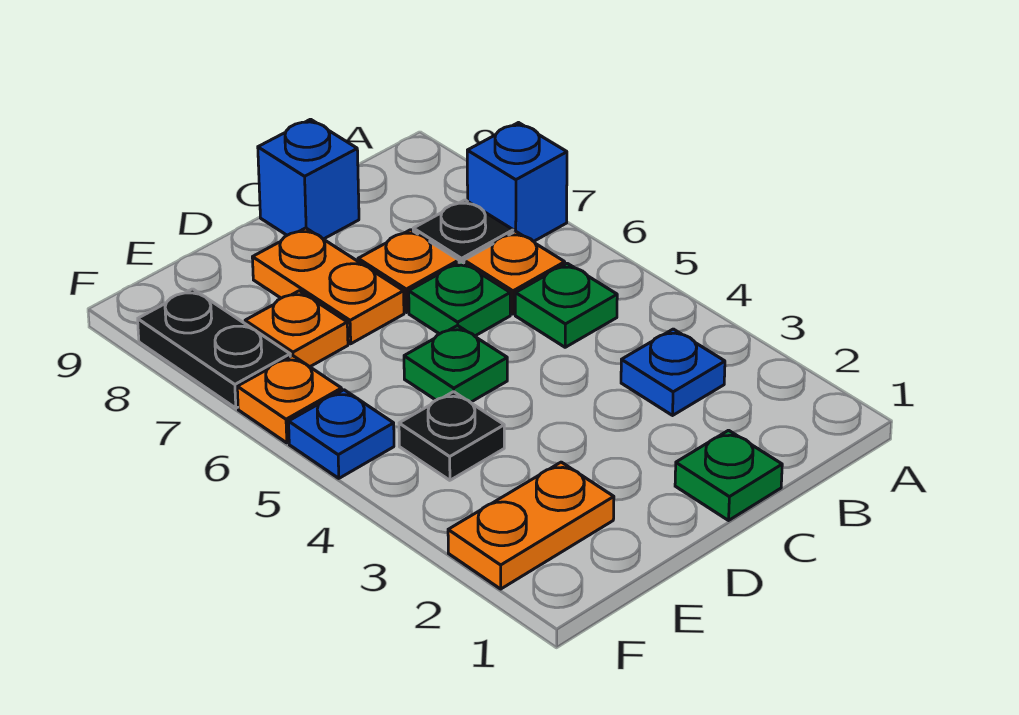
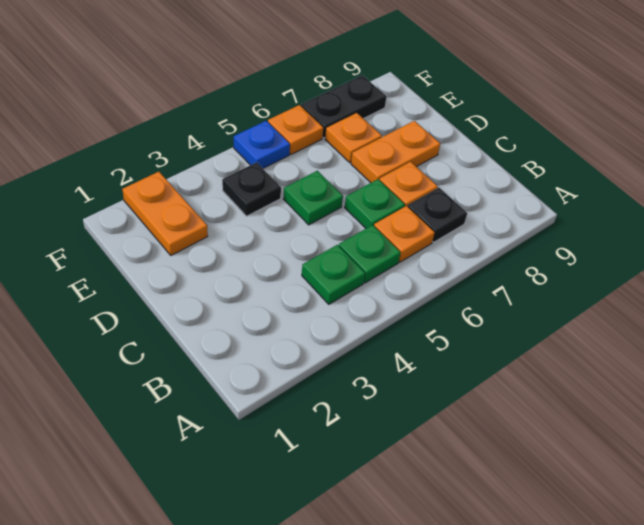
blue 1x1 brick [467,123,567,241] -> none
blue 1x1 plate [621,329,725,415] -> none
green 1x1 plate [675,430,782,520] -> green 1x1 plate moved to [302,245,365,304]
blue 1x1 brick [258,119,359,239] -> none

